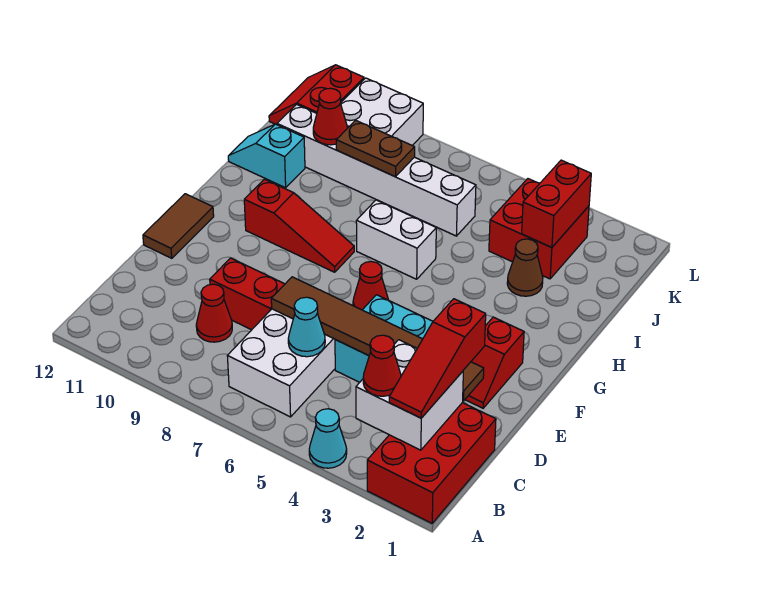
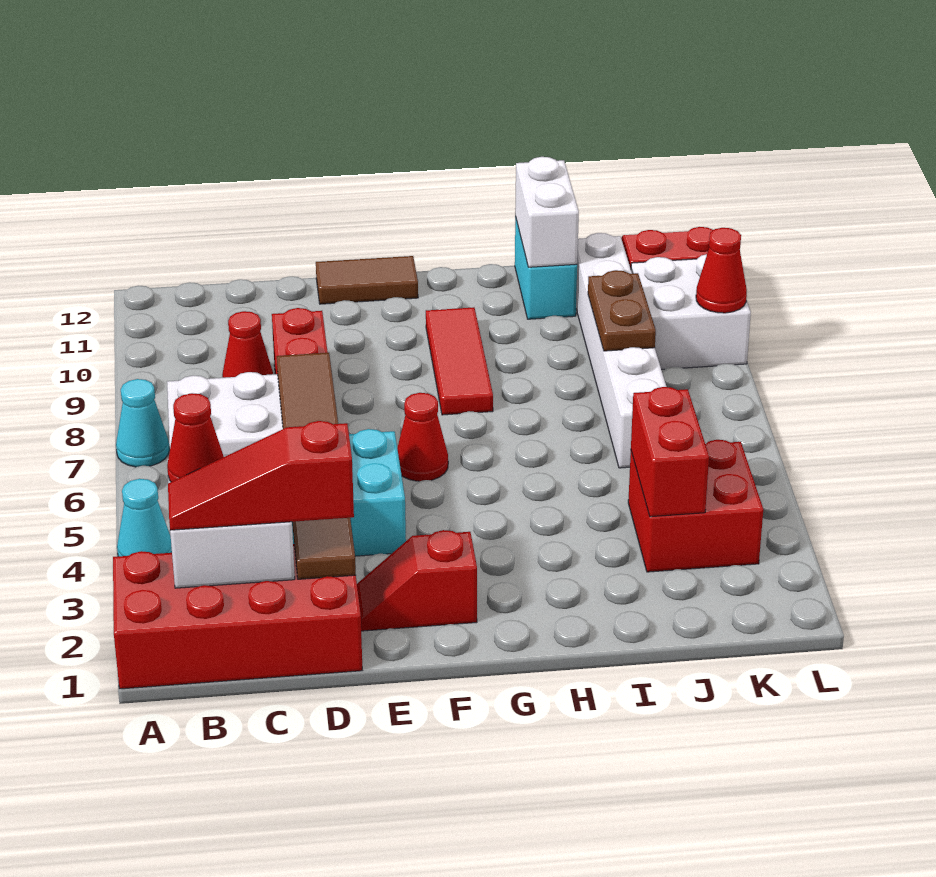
red 2x3 brick [367,403,496,523] -> red 2x4 brick [113,544,362,689]
cyan 1x1 cone [288,297,325,357] -> cyan 1x1 cone moved to [116,379,169,467]
red 1x3 slope [244,179,354,272] -> red 1x3 tile [426,307,493,415]
white 1x2 brick [356,200,436,279] -> white 1x2 brick moved to [515,157,579,267]
brown 1x1 cone [507,239,543,296] -> none
cyan 1x2 slope [228,124,305,188] -> cyan 1x2 brick [515,216,577,319]
red 1x2 brick [522,160,591,248] -> red 1x2 brick turned to [631,387,709,517]
red 1x1 cone [313,88,348,145] -> red 1x1 cone moved to [696,228,747,313]

